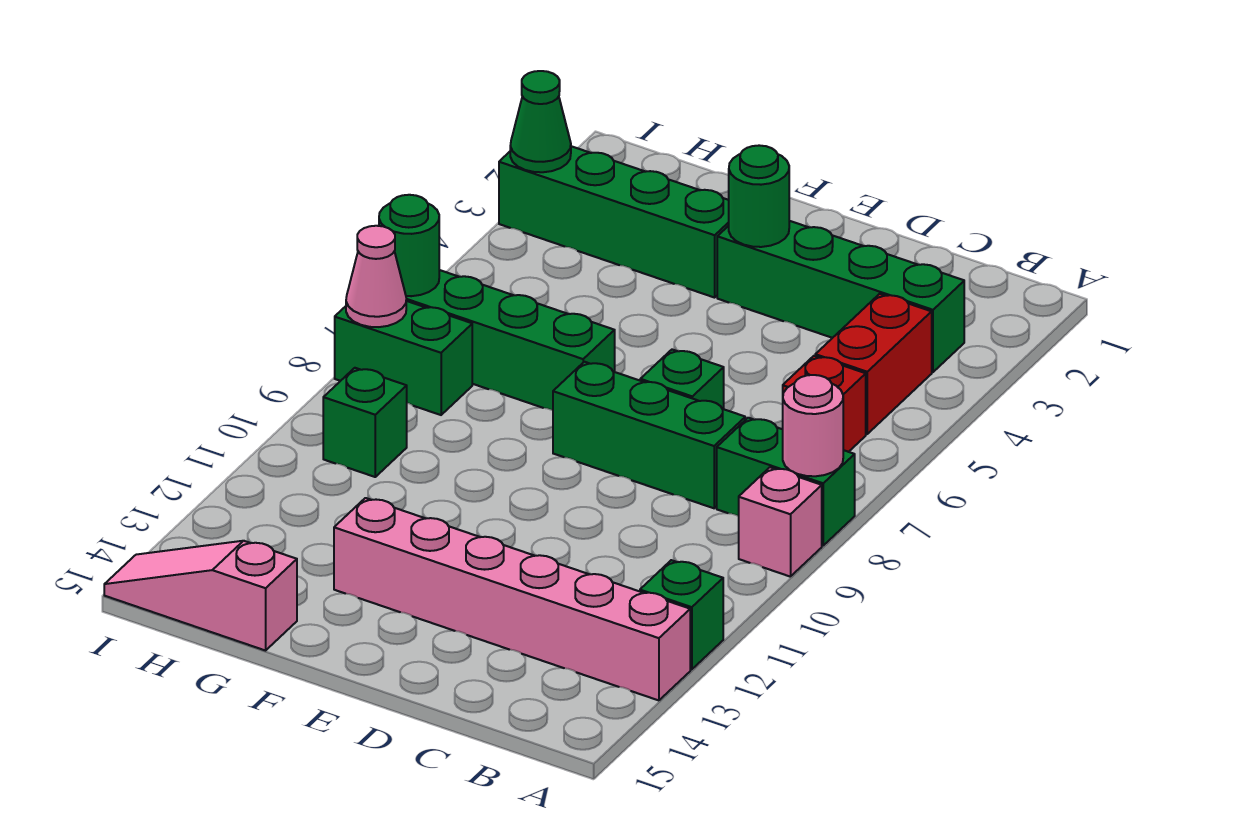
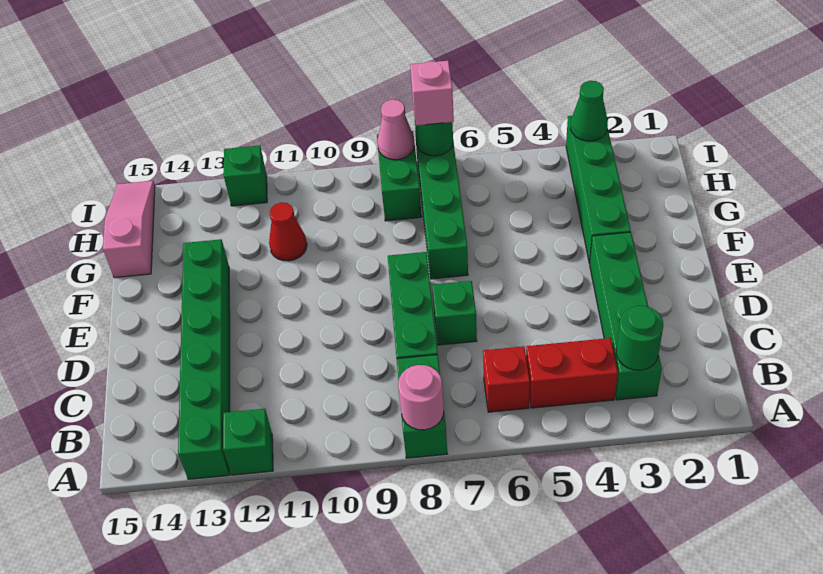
pink 1x1 brick [739,467,822,577] -> pink 1x1 brick moved to [410,61,454,126]
pink 1x6 brick [334,498,690,700] -> green 1x6 brick [178,239,230,479]
green 1x1 round brick [729,145,789,247] -> green 1x1 round brick moved to [616,306,663,370]
none -> red 1x1 cone [269,202,307,261]
green 1x1 brick [323,368,407,477] -> green 1x1 brick moved to [224,146,267,206]

